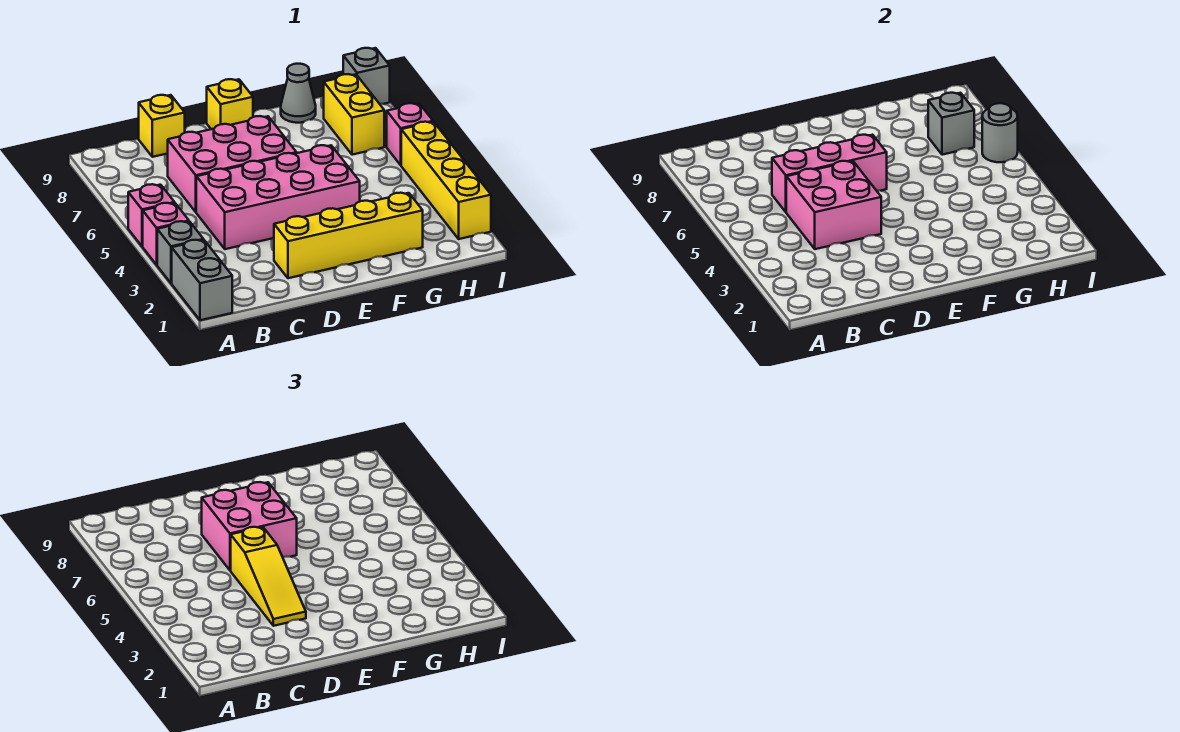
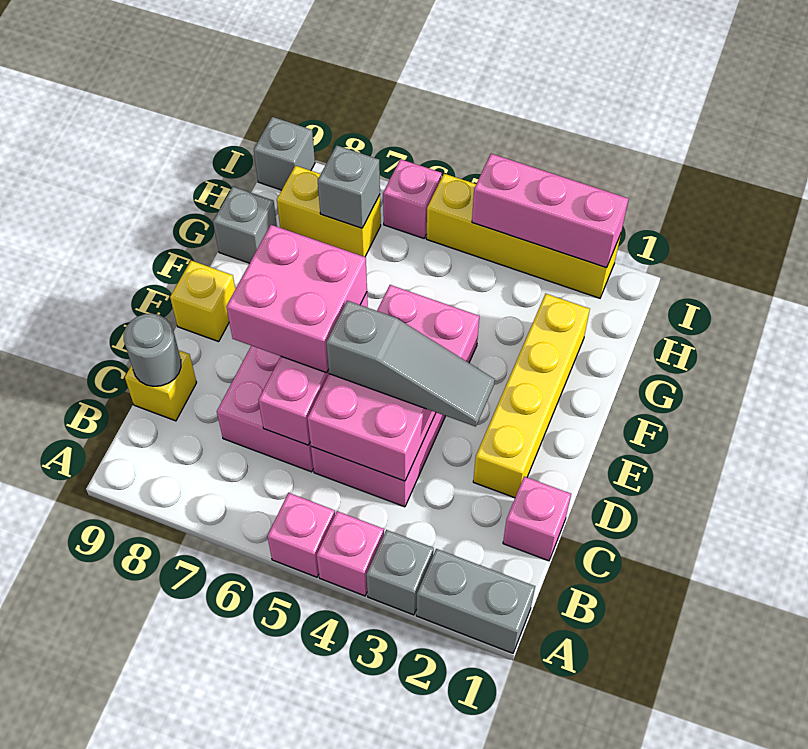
none -> pink 1x1 brick [503,477,571,561]
yellow 1x3 slope [231,527,306,626] -> grey 1x3 slope [326,301,495,427]
grey 1x1 cone [281,64,316,123] -> grey 1x1 brick [213,187,277,263]
none -> pink 1x3 brick [472,154,628,268]
grey 1x1 round brick [982,103,1018,162] -> grey 1x1 round brick moved to [124,314,181,386]

